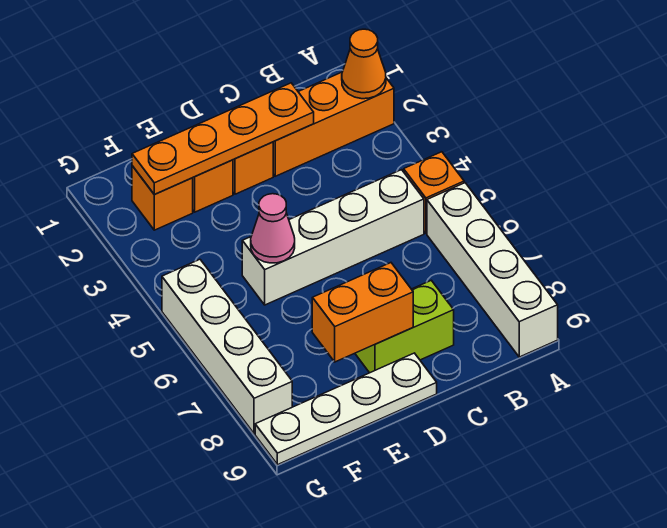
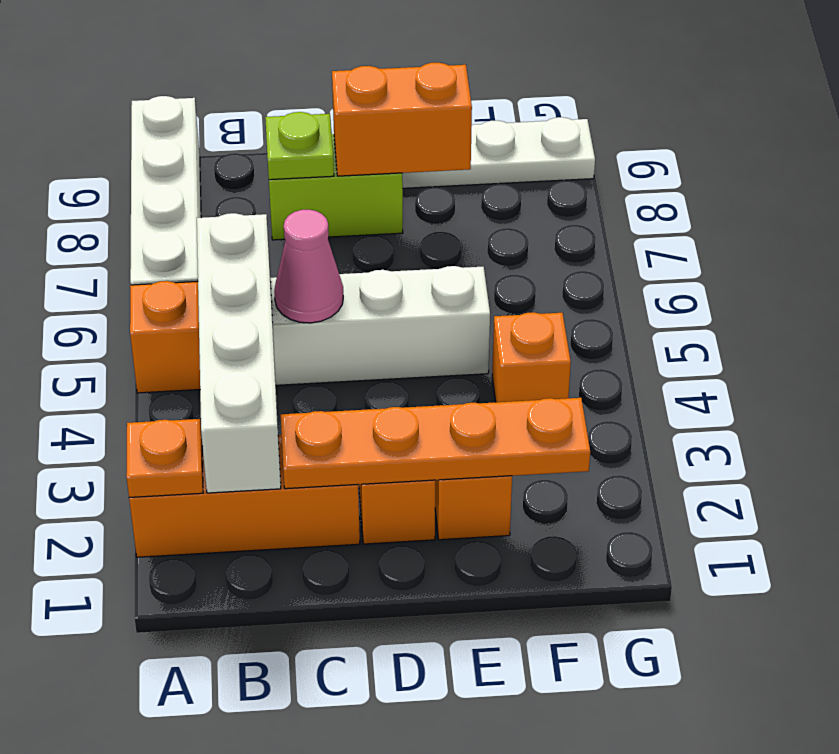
orange 1x1 cone [342,29,386,99] -> orange 1x1 plate [126,419,203,497]
none -> lime 1x1 plate [265,112,334,180]
pink 1x1 cone [251,194,295,263] -> pink 1x1 cone moved to [274,210,343,323]
orange 1x1 brick [132,166,193,230] -> orange 1x1 brick moved to [492,312,571,402]
white 1x4 brick [162,259,292,434] -> white 1x4 brick moved to [197,213,281,493]

